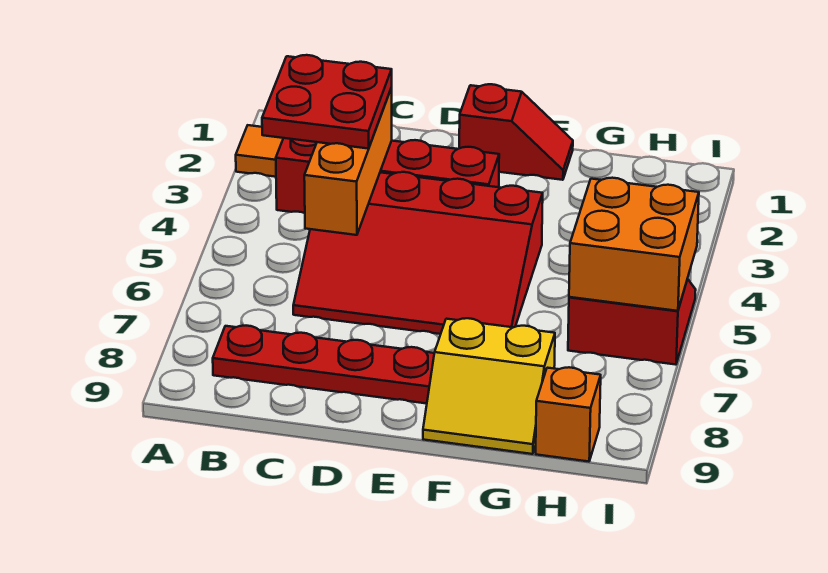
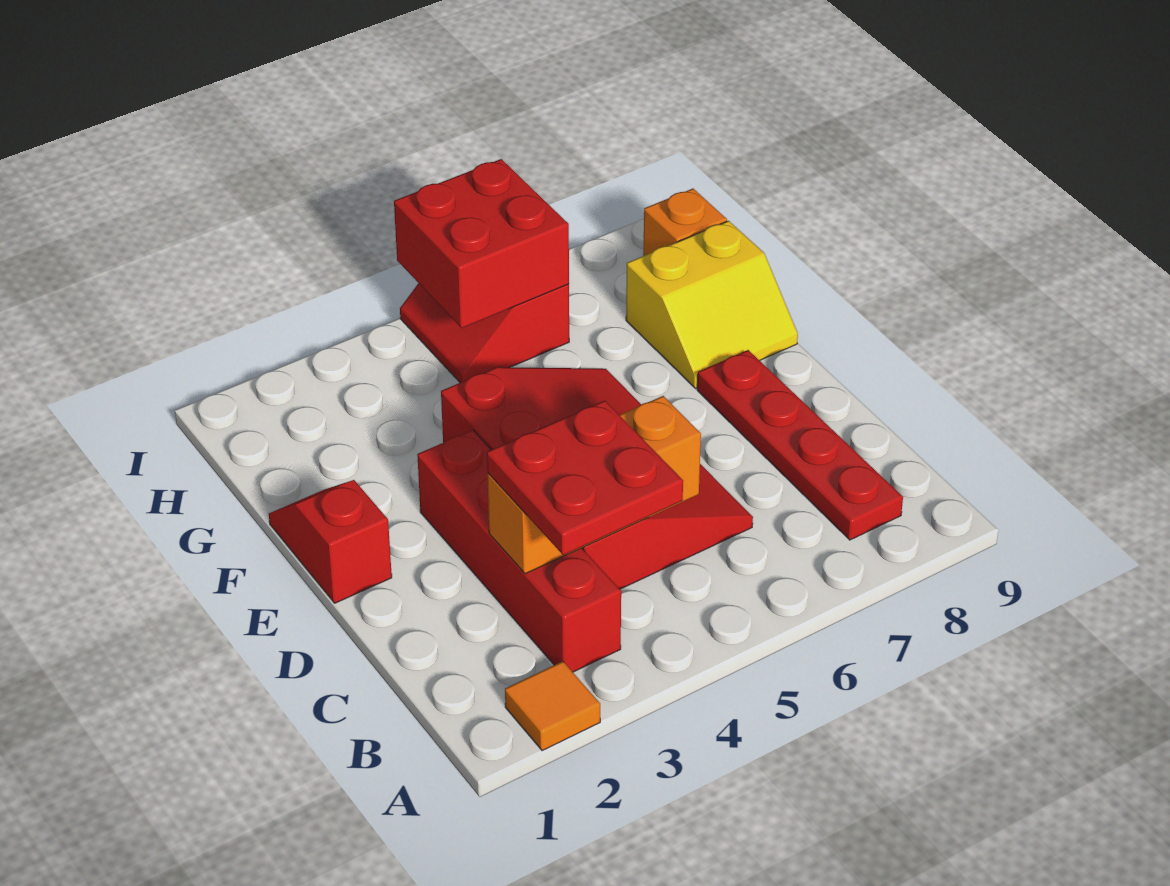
yellow 2x2 slope [423,318,555,454] -> yellow 2x2 slope turned to [626,221,798,388]
orange 2x2 brick [569,178,699,311] -> red 2x2 brick [394,159,569,328]

